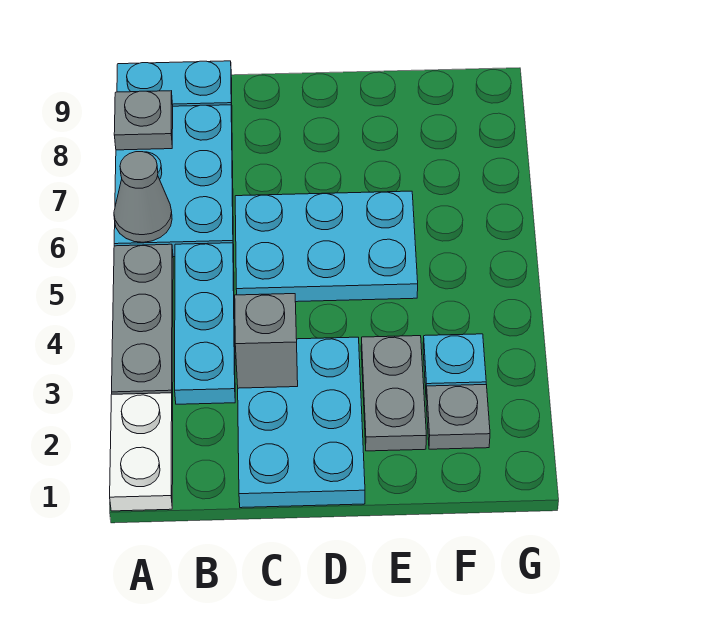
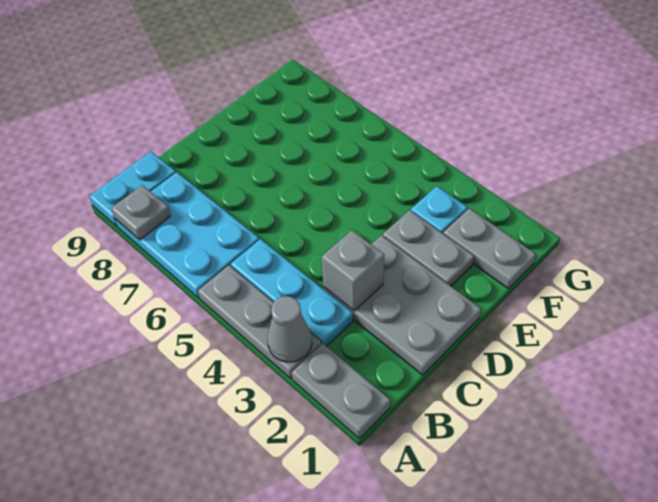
white 1x2 plate [110,393,173,511] -> grey 1x2 plate [292,344,391,438]
grey 1x1 cone [114,152,172,242] -> grey 1x1 cone moved to [267,296,312,362]
cyan 2x3 plate [238,337,365,508] -> grey 2x3 plate [323,235,481,375]
cyan 2x3 plate [235,191,418,302] -> none
grey 1x1 plate [426,385,490,449] -> grey 1x2 plate [443,208,536,288]

